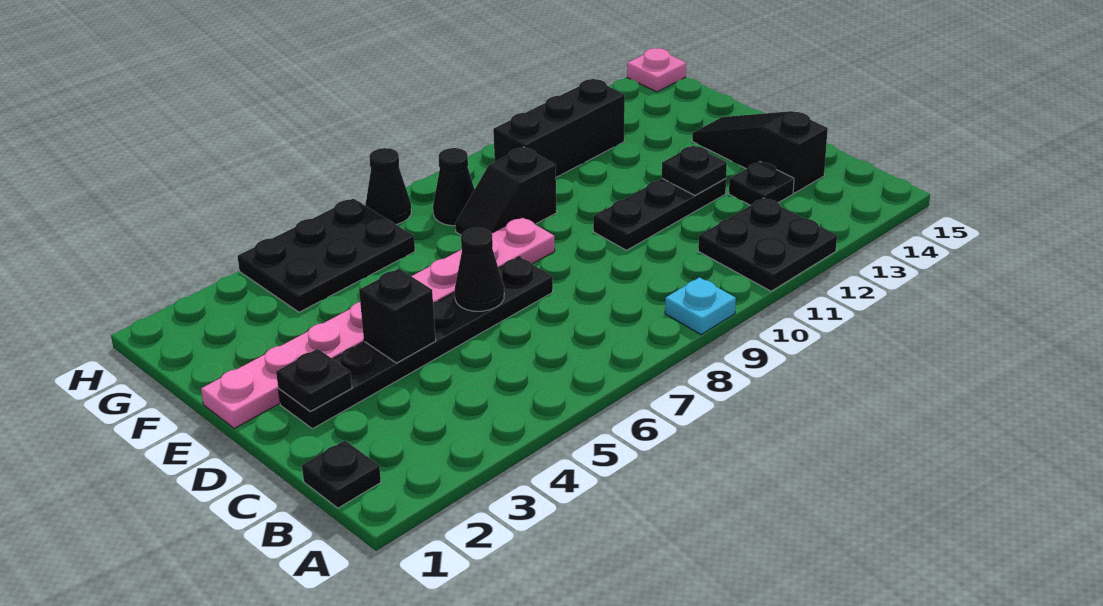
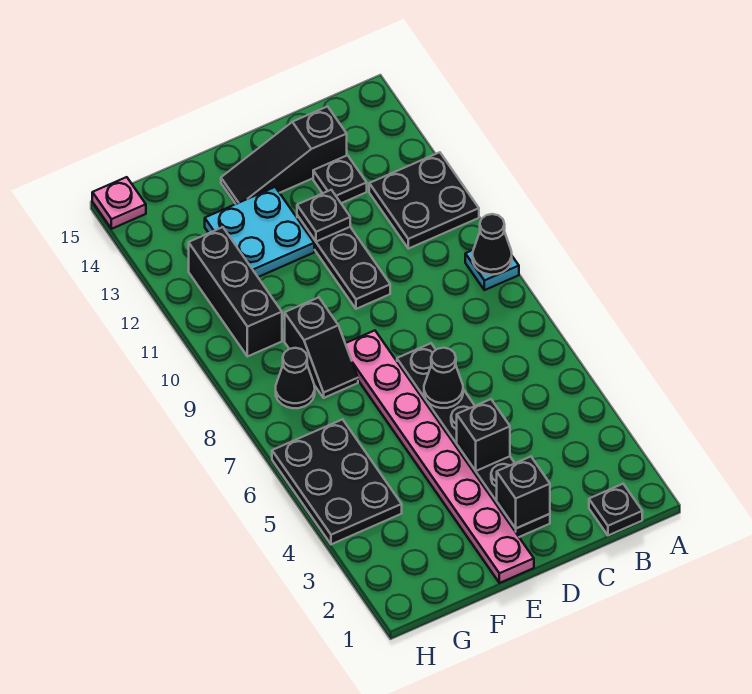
black 1x1 plate [276,349,352,411] -> black 1x1 brick [497,457,550,528]
none -> cyan 2x2 plate [205,187,314,277]
black 1x1 cone [365,148,411,224] -> black 1x1 cone moved to [473,214,512,275]

